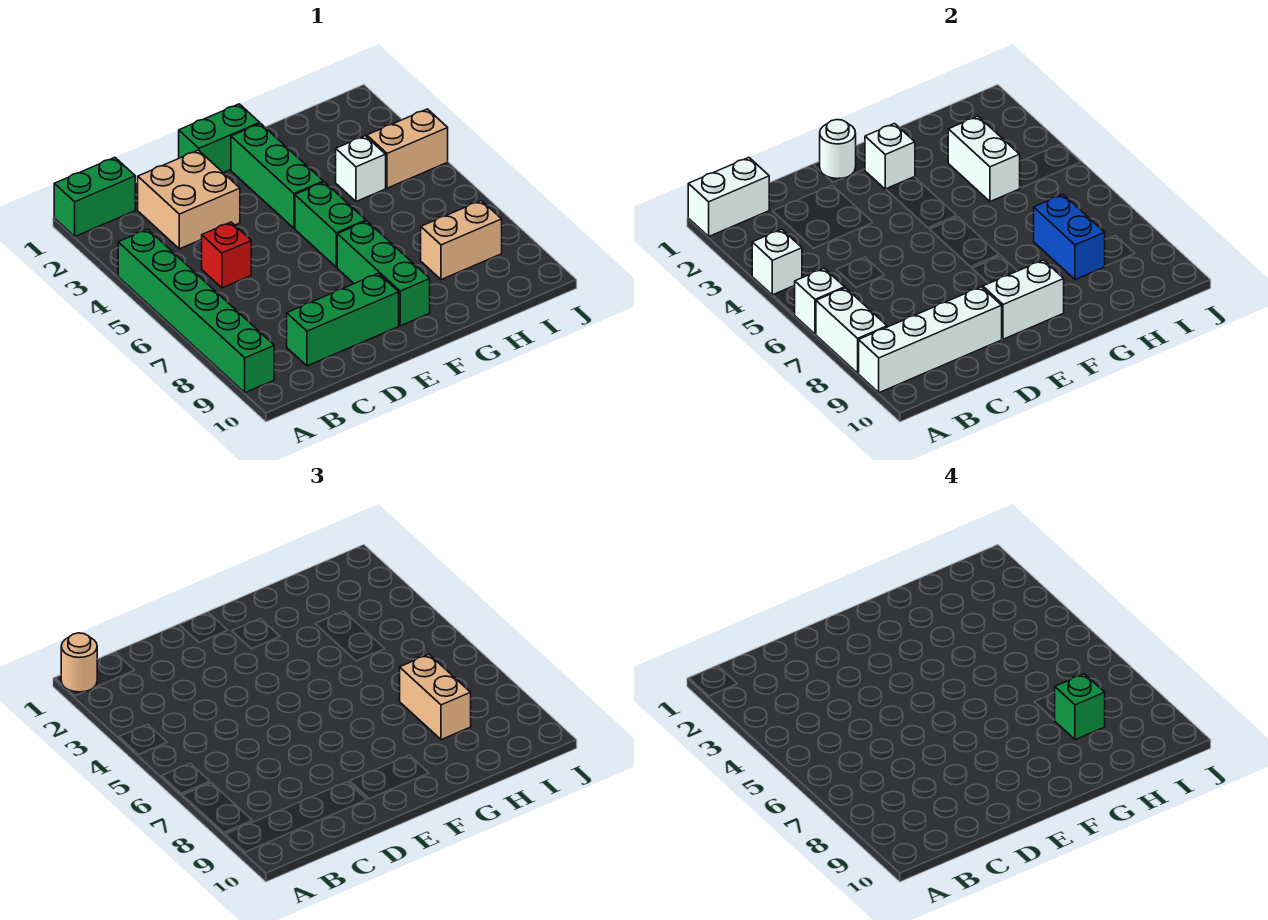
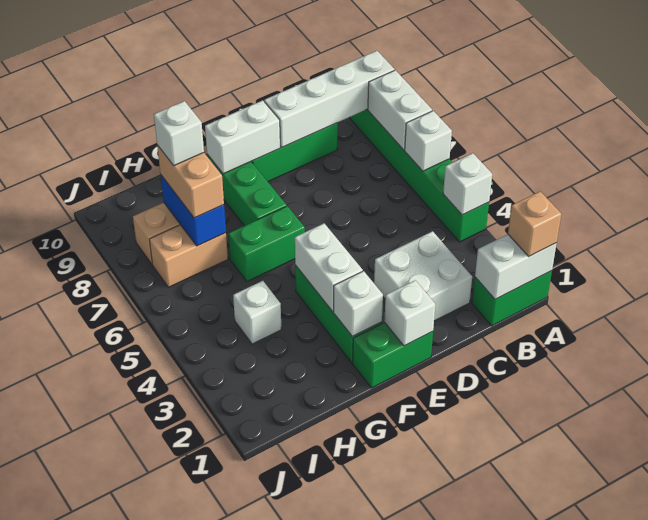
tan 1x1 round brick [61,633,97,692] -> tan 1x1 brick [508,191,561,257]
tan 2x2 brick [138,150,240,249] -> white 2x2 brick [374,231,472,321]
red 1x1 brick [202,222,251,288] -> none
white 1x1 round brick [820,120,856,179] -> white 1x1 brick [384,280,435,346]
green 1x2 brick [295,182,366,267] -> green 1x2 brick turned to [228,206,305,281]
white 1x2 brick [948,116,1020,202] -> white 1x2 brick moved to [295,224,363,312]
green 1x1 brick [1055,674,1105,740] -> white 1x1 brick [154,101,204,166]
tan 1x2 brick [367,109,448,188] -> tan 1x2 brick moved to [149,225,228,287]

